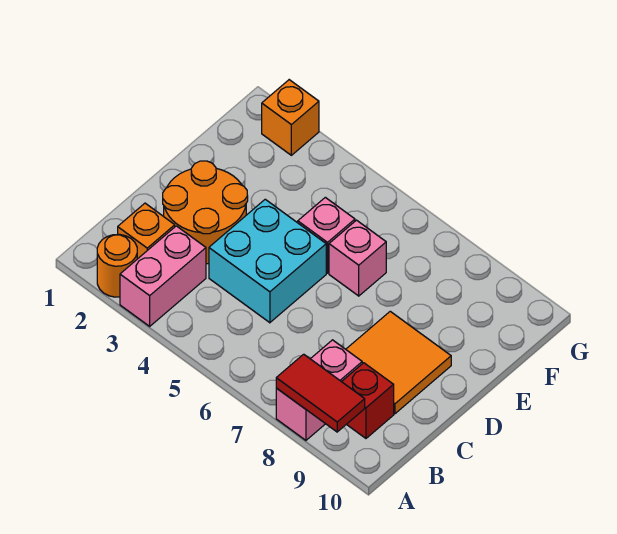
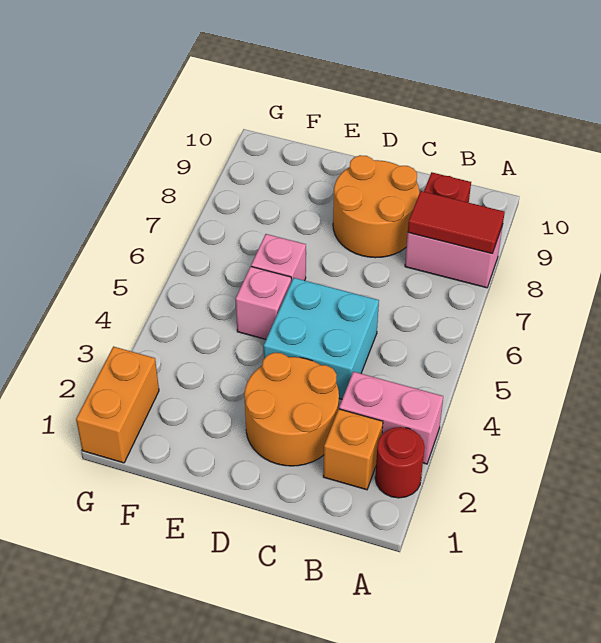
orange 1x1 round brick [97,234,137,297] -> red 1x1 round brick [375,427,425,498]
red 1x2 tile [276,354,365,432] -> red 1x2 tile turned to [408,191,505,254]
orange 2x2 tile [346,311,451,414] -> orange 2x2 round brick [333,155,419,258]
orange 1x1 brick [262,80,319,155] -> orange 1x2 brick [76,347,159,463]

